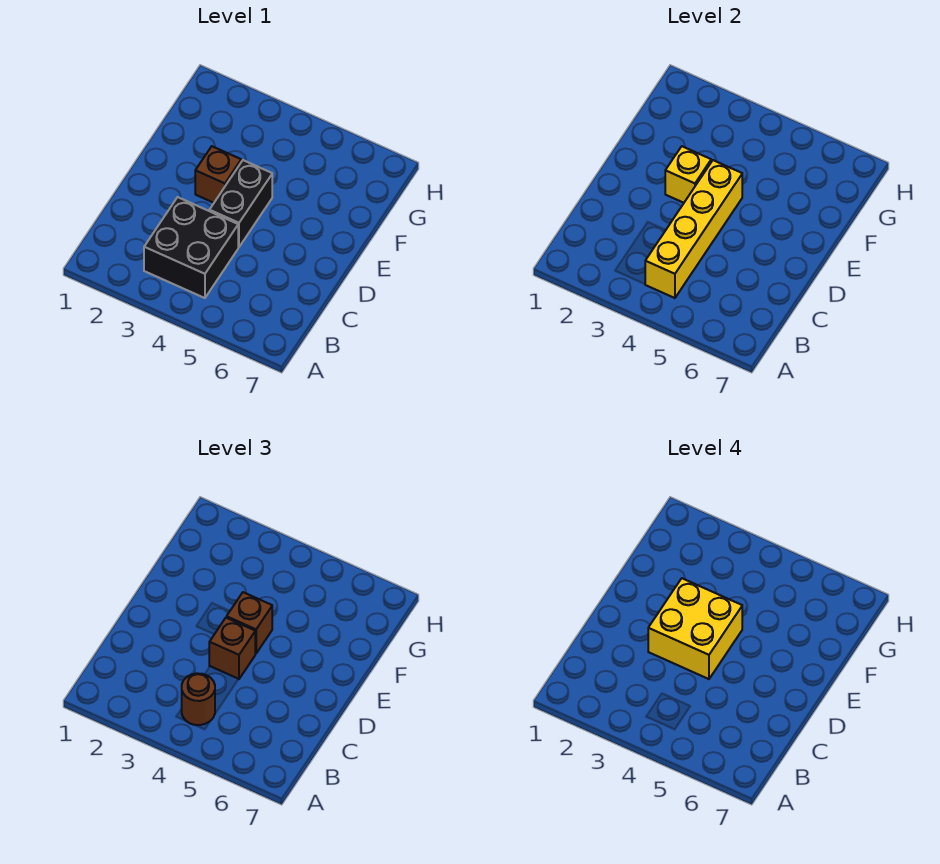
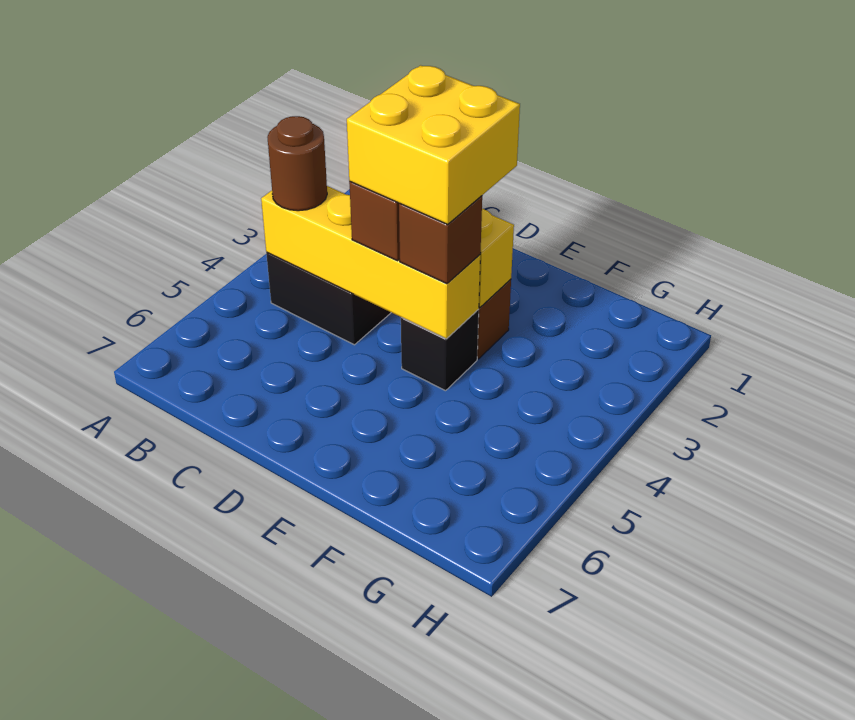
black 1x2 brick [209,160,272,247] -> black 1x1 brick [401,310,479,391]

